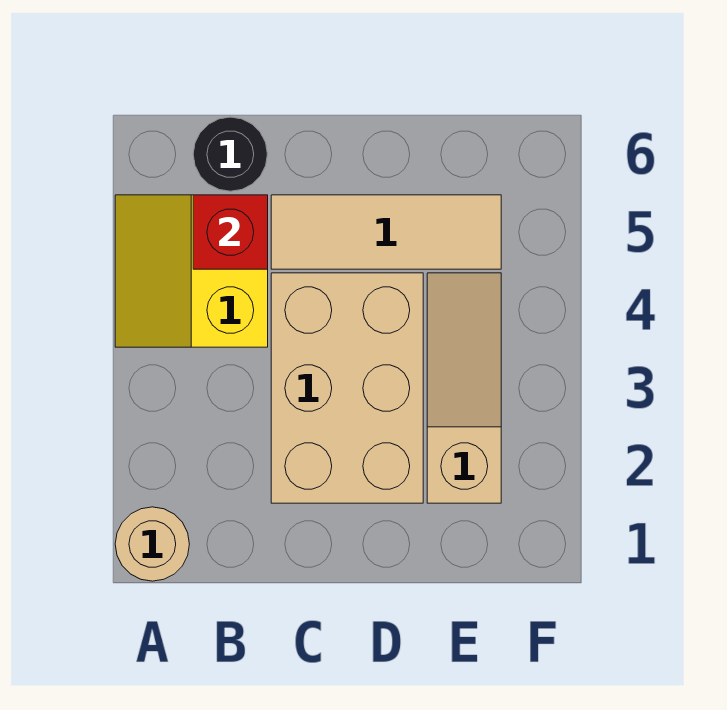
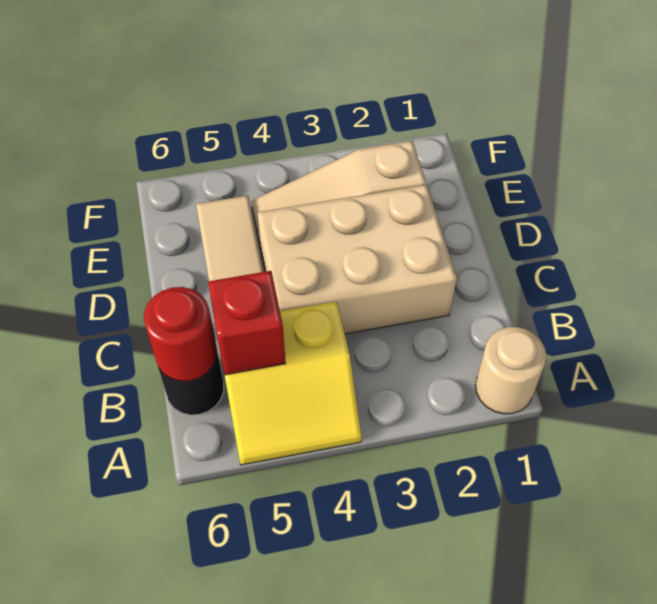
none -> red 1x1 round brick [144,287,217,381]

